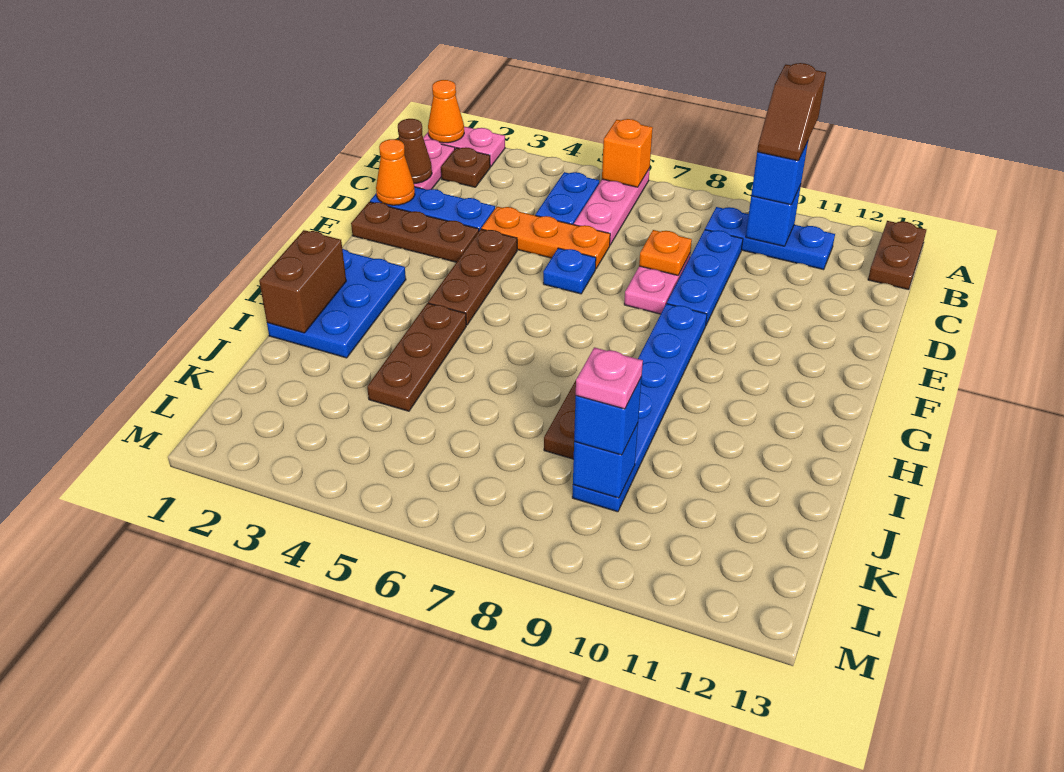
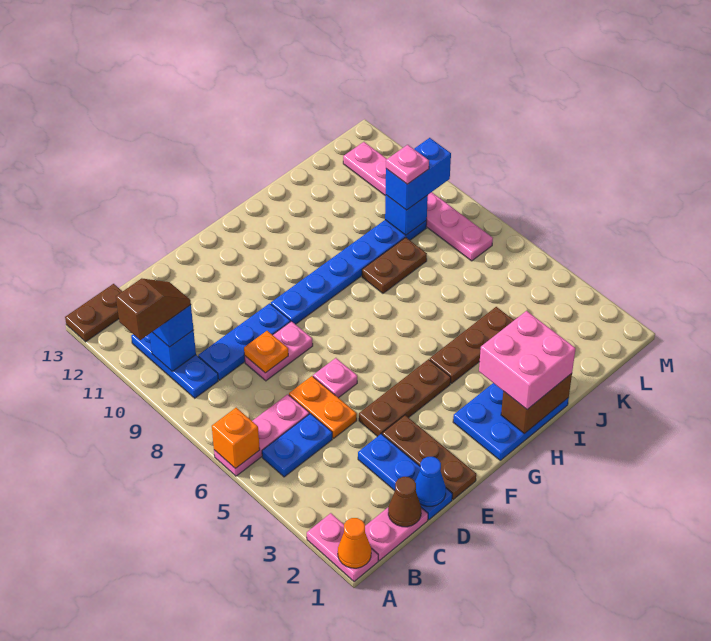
brown 1x1 plate [441,147,490,187] -> none
orange 1x1 cone [376,139,415,205] -> blue 1x1 cone [415,457,446,506]
orange 1x3 plate [481,207,610,268] -> orange 1x2 plate [289,376,357,438]
blue 1x1 plate [543,248,596,294] -> pink 1x1 plate [313,358,357,398]
none -> pink 2x2 brick [479,311,576,409]
blue 1x1 brick [574,377,642,455] -> blue 1x2 brick [386,138,451,210]
none -> pink 1x6 plate [343,142,493,261]

